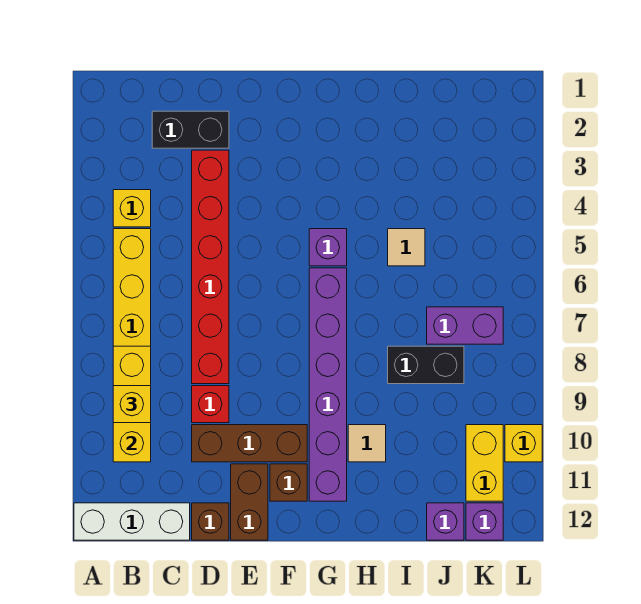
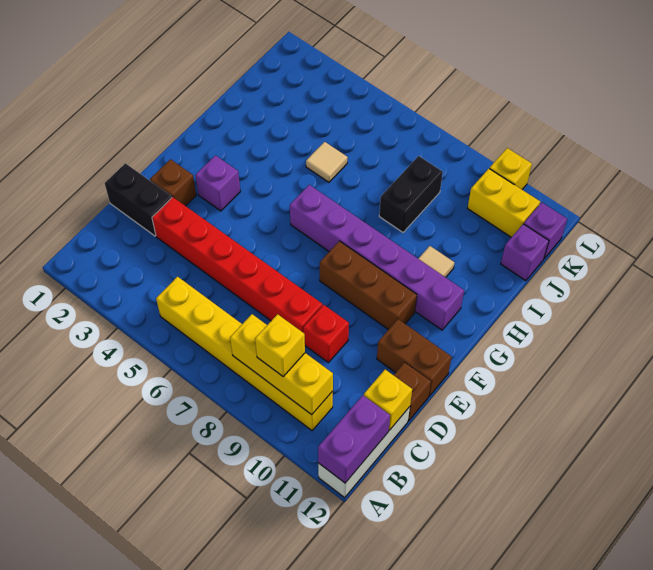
yellow 1x1 brick [113,190,151,227] -> yellow 1x1 brick moved to [364,370,412,430]
black 1x2 brick [152,111,229,148] -> black 1x2 brick turned to [105,163,172,236]
brown 1x3 brick [192,425,307,462] -> brown 1x3 brick turned to [320,241,417,330]
brown 1x1 brick [270,464,307,501] -> brown 1x1 brick moved to [150,159,196,206]
purple 1x1 brick [309,229,347,266] -> purple 1x1 brick moved to [195,155,240,211]
purple 1x2 brick [427,307,503,344] -> purple 1x2 brick moved to [318,395,390,483]

